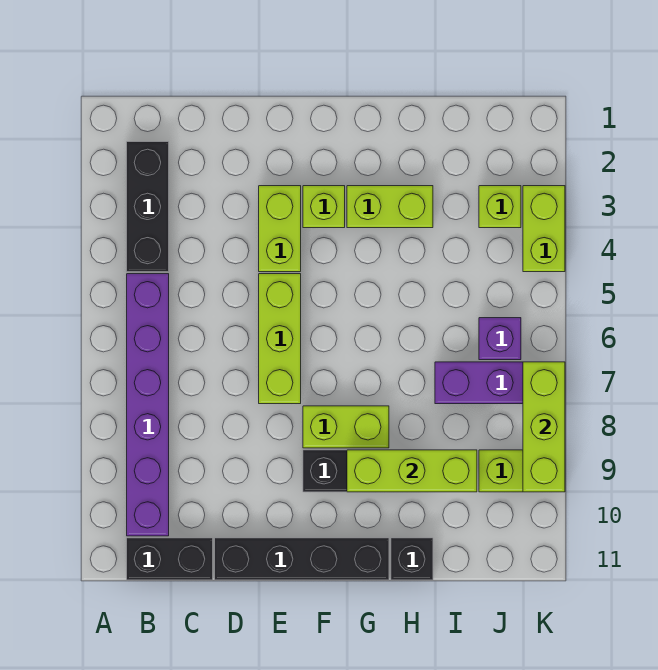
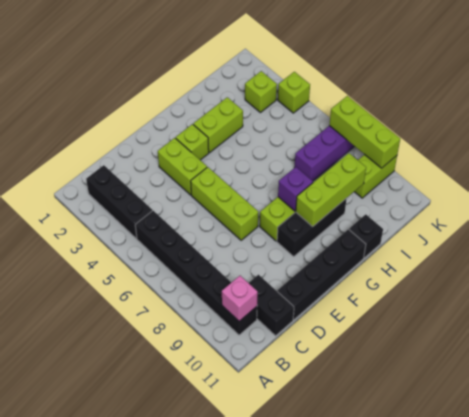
purple 1x6 brick [127,274,169,536] -> black 1x6 brick [135,211,257,335]
none -> pink 1x1 brick [222,276,258,321]
black 1x2 brick [127,538,213,580] -> black 1x2 brick turned to [249,275,294,336]
purple 1x1 brick [479,318,521,360] -> purple 1x1 brick moved to [278,167,313,211]
lime 1x2 brick [523,186,565,272] -> lime 1x1 brick [278,72,310,113]

